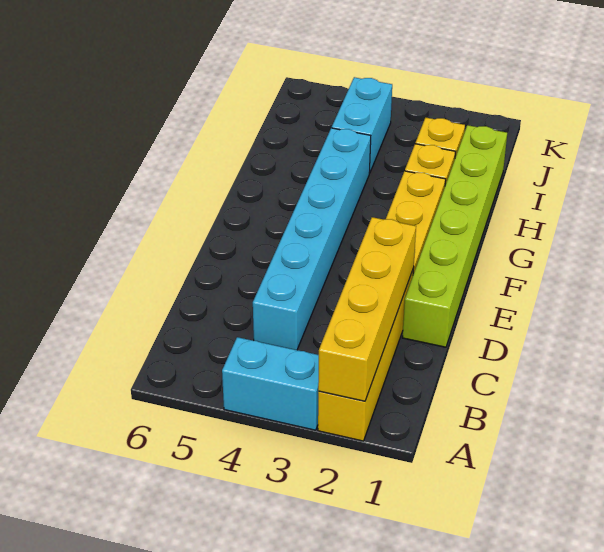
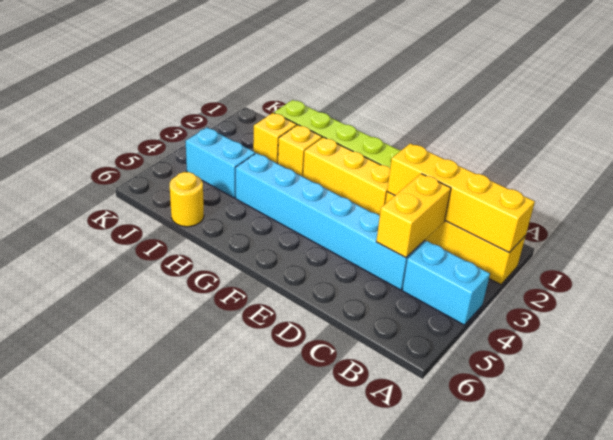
cyan 1x2 brick [222,337,319,430] -> cyan 1x2 brick turned to [402,241,490,325]
none -> yellow 1x2 brick [376,174,451,258]
none -> yellow 1x1 round brick [170,172,204,227]

